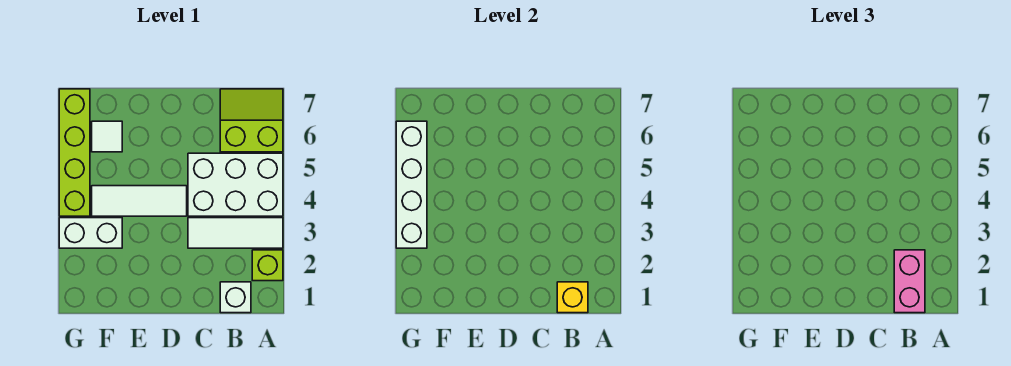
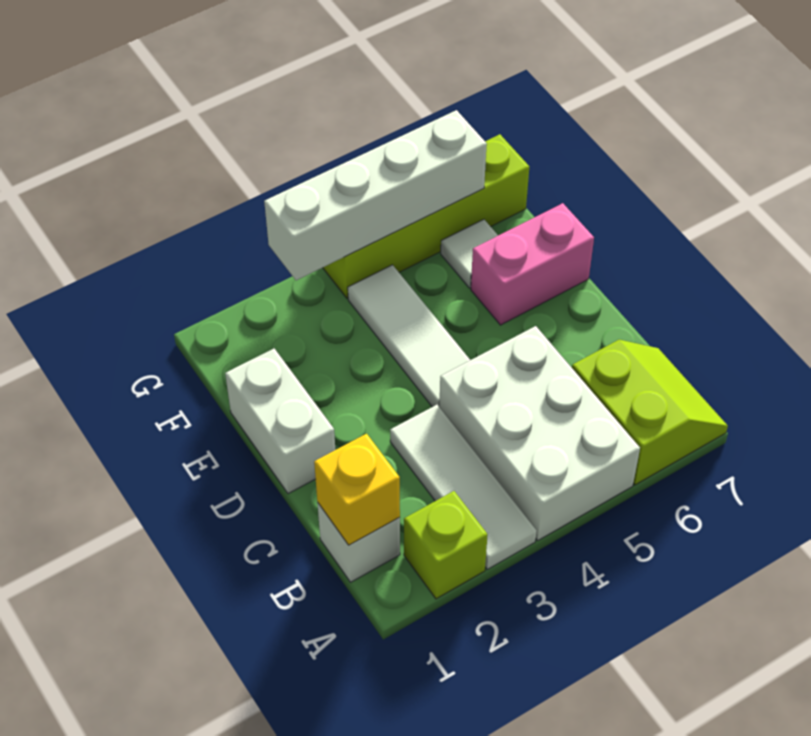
pink 1x2 brick [894,250,925,313] -> pink 1x2 brick moved to [471,203,594,325]
white 1x2 brick [59,218,122,248] -> white 1x2 brick moved to [225,349,335,494]

